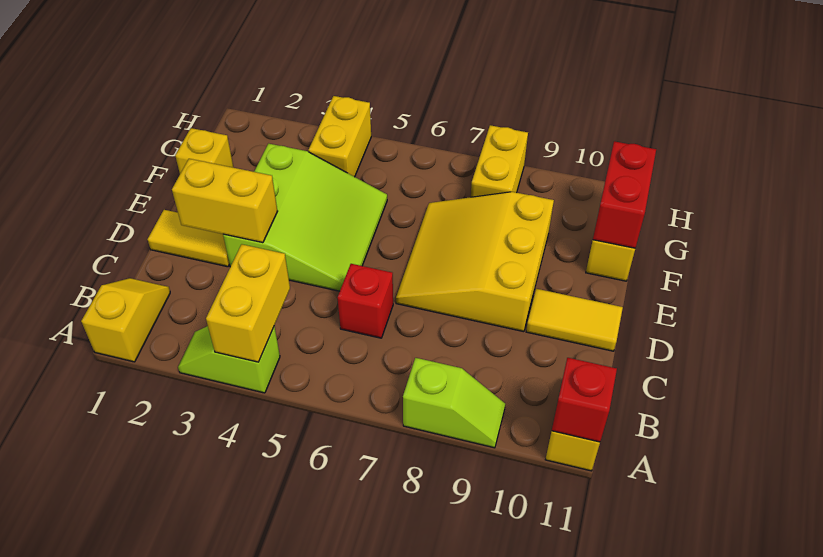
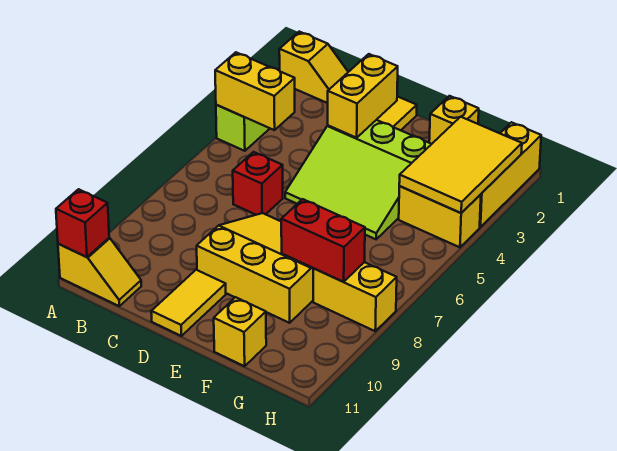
lime 1x2 slope [403,358,505,448] -> none
red 1x2 brick [593,141,656,248] -> red 1x2 brick moved to [281,199,365,282]
none -> yellow 2x3 tile [399,117,522,213]
none -> yellow 1x3 brick [480,122,541,227]

